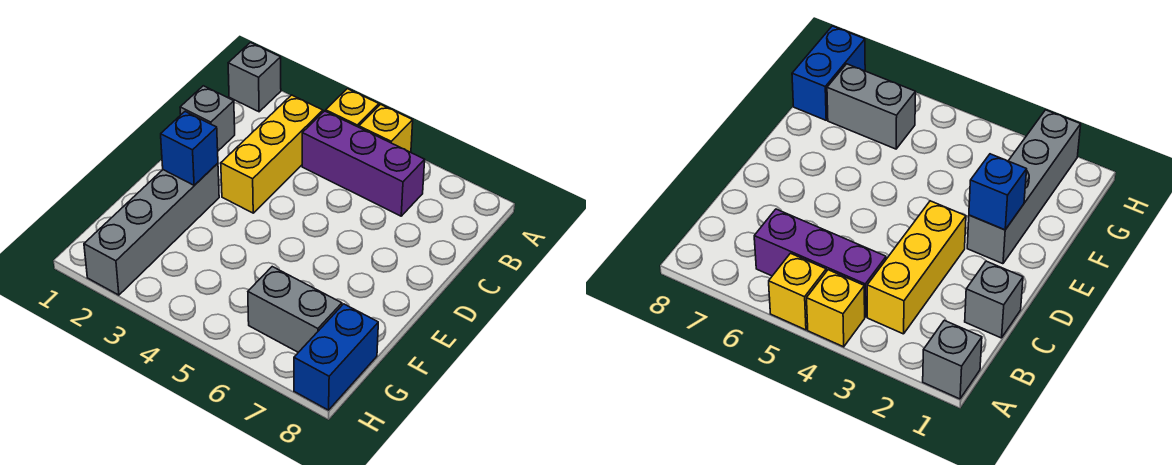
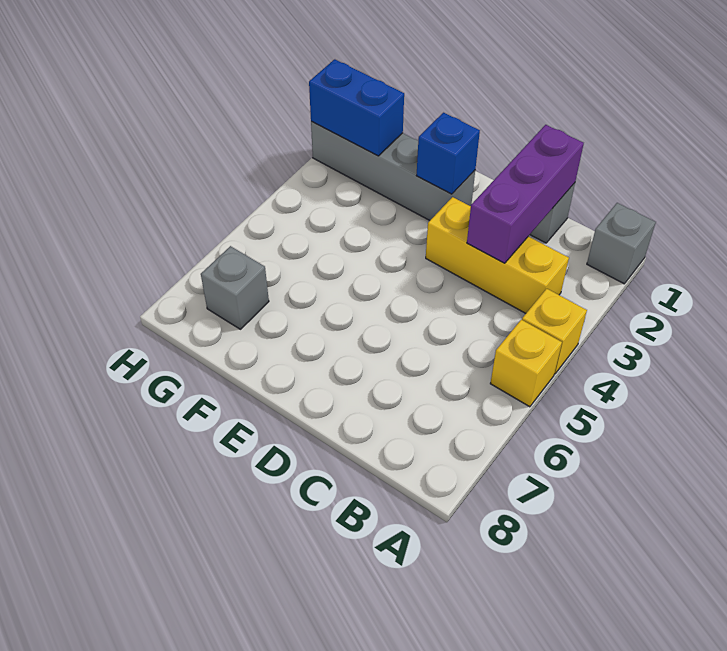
purple 1x3 brick [302,111,425,216] -> purple 1x3 brick moved to [467,125,584,263]
grey 1x2 brick [248,267,342,352] -> grey 1x1 brick [201,246,269,329]
blue 1x2 brick [294,304,378,410] -> blue 1x2 brick moved to [309,59,404,156]

